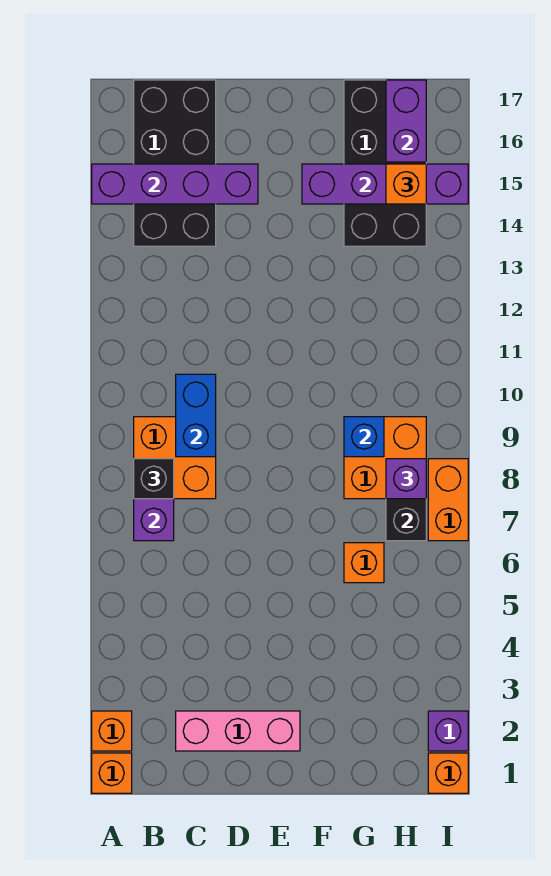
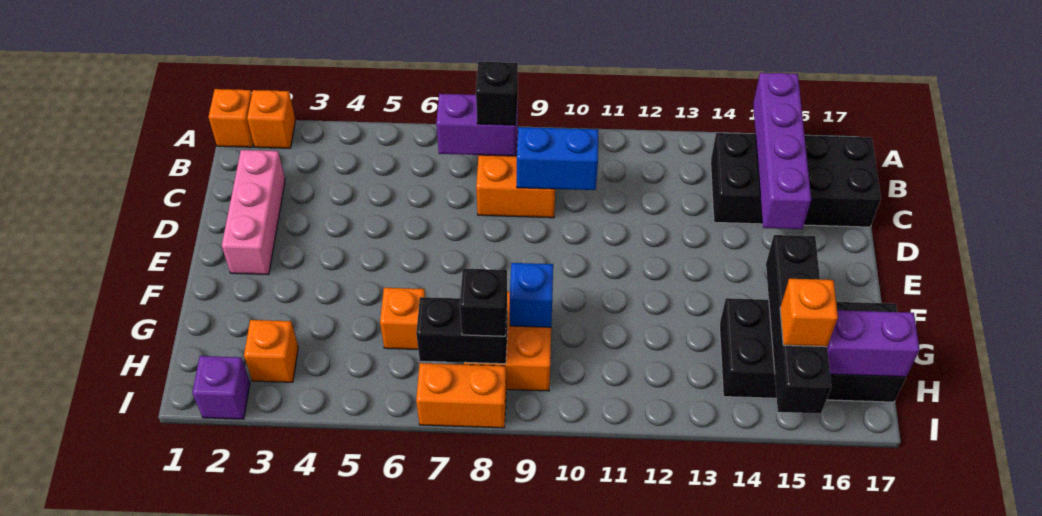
purple 1x4 brick [302,164,468,204] -> black 1x4 brick [766,235,831,413]
purple 1x1 brick [386,459,426,499] -> black 1x1 brick [460,268,507,336]
orange 1x1 brick [428,753,468,793] -> orange 1x1 brick moved to [244,320,298,382]

